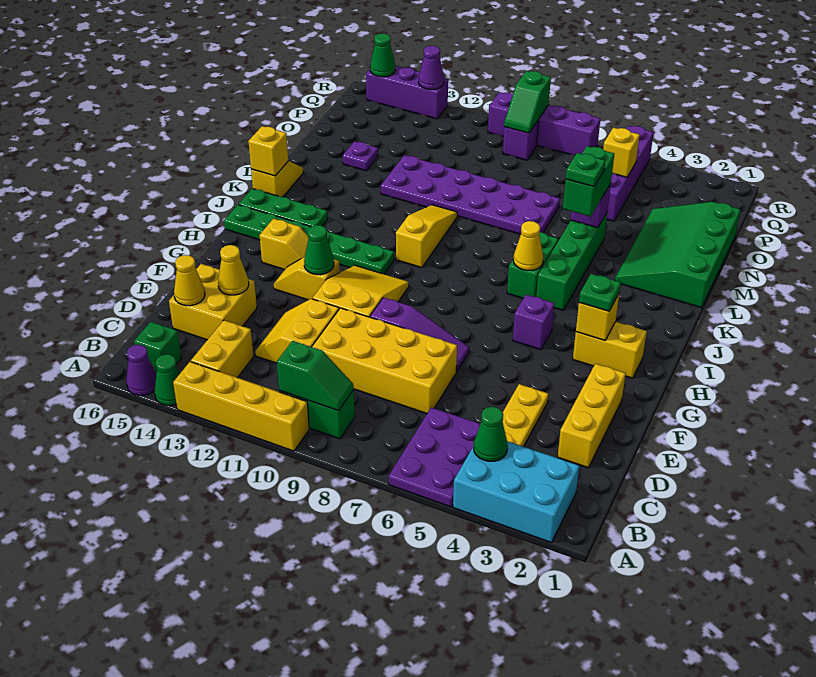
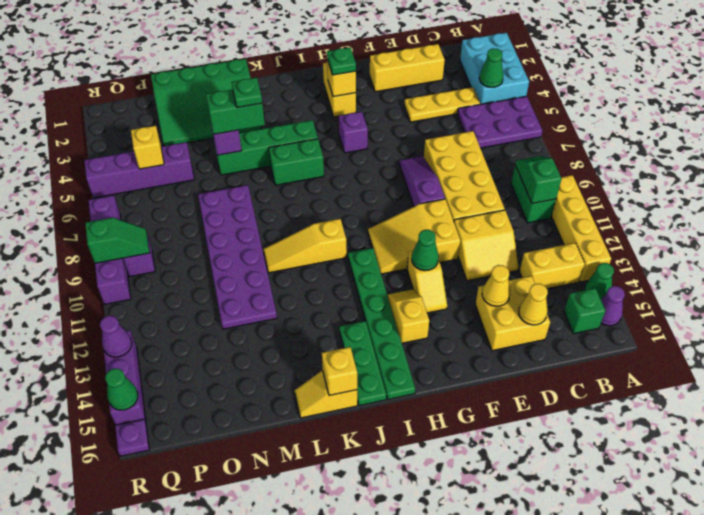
yellow 1x1 cone [513,221,543,271] -> none
purple 1x1 plate [343,141,378,171] -> purple 1x1 plate moved to [115,419,149,456]

